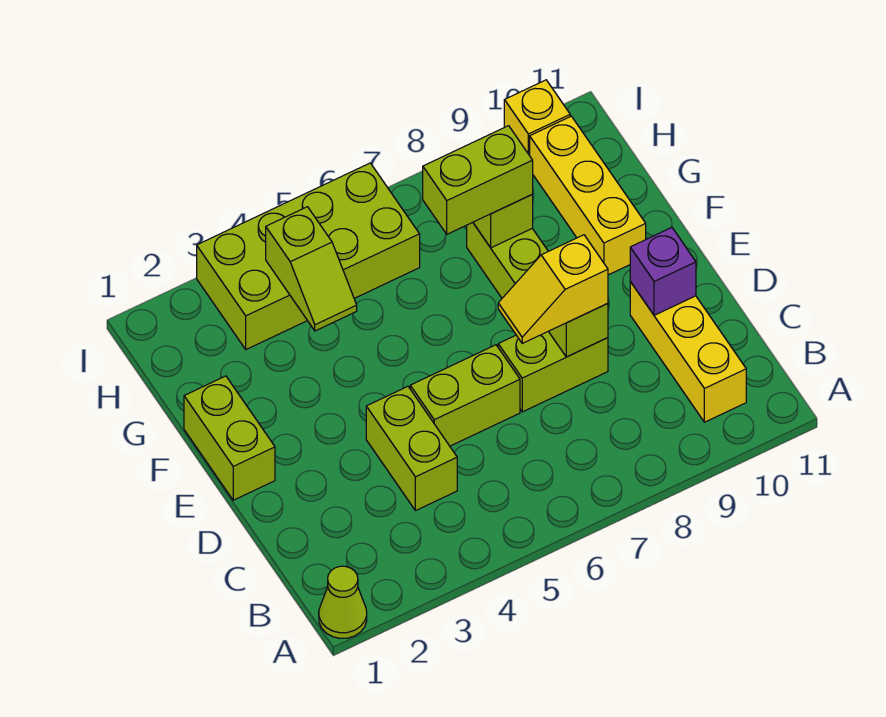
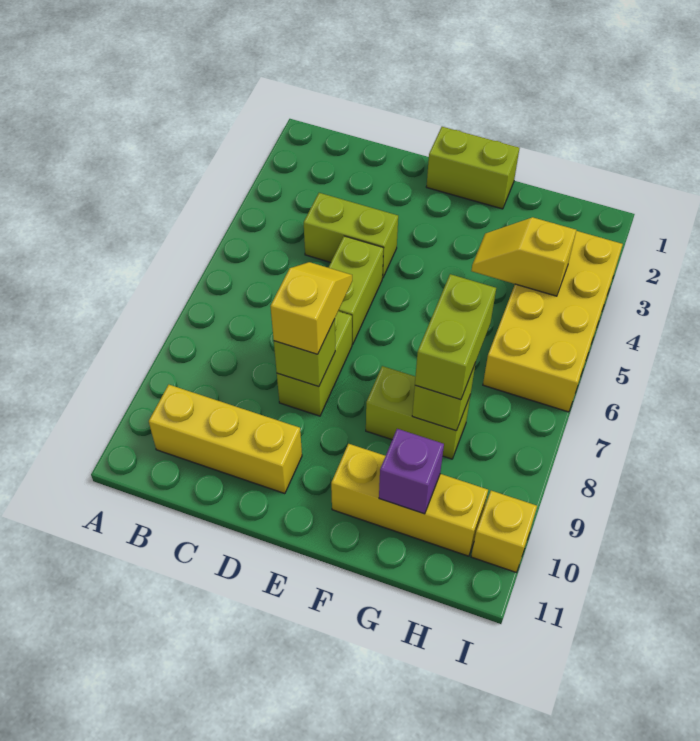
lime 1x1 cone [319,566,367,638] -> none
purple 1x1 brick [630,228,696,315] -> purple 1x1 brick moved to [379,429,444,514]
lime 1x2 slope [266,207,357,331] -> yellow 1x2 slope [471,217,576,296]
lime 2x4 brick [197,163,420,349] -> yellow 2x4 brick [483,231,623,412]

